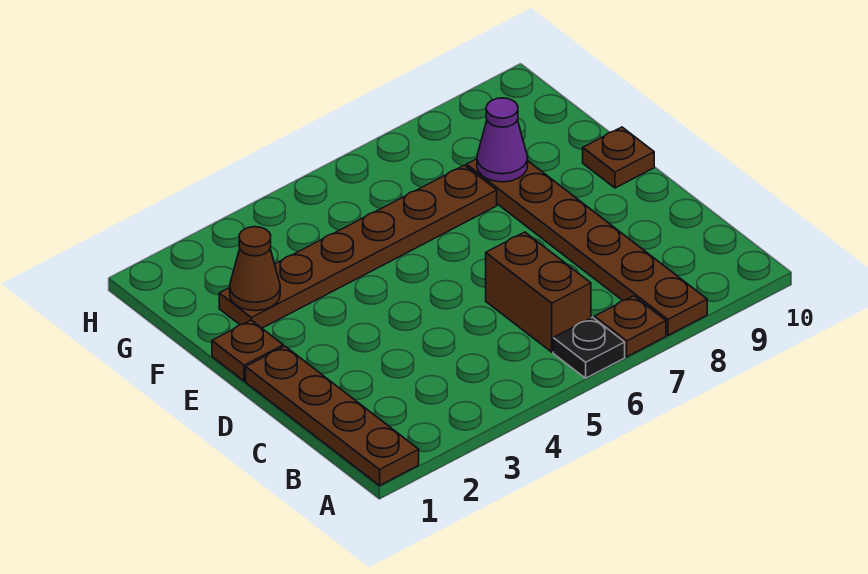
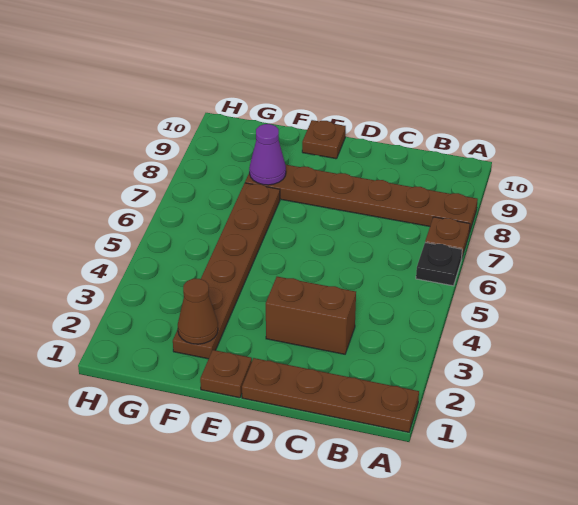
brown 1x2 brick [486,232,591,352] -> brown 1x2 brick moved to [266,277,356,354]

